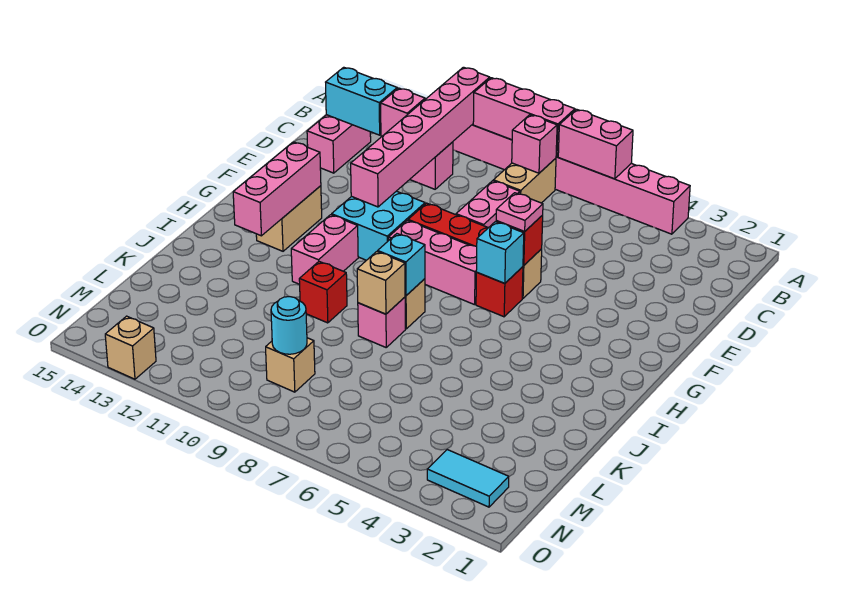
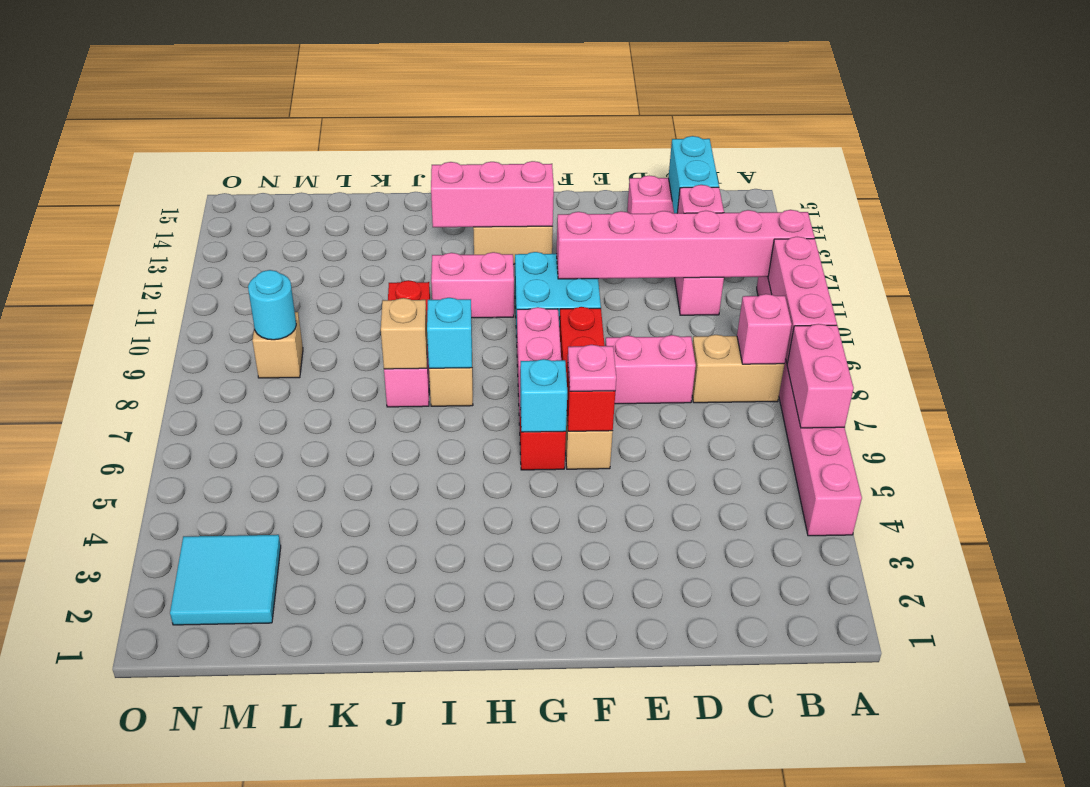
cyan 1x2 tile [427,450,509,507] -> cyan 2x2 tile [170,535,281,625]
tan 1x1 brick [105,316,156,379] -> none

